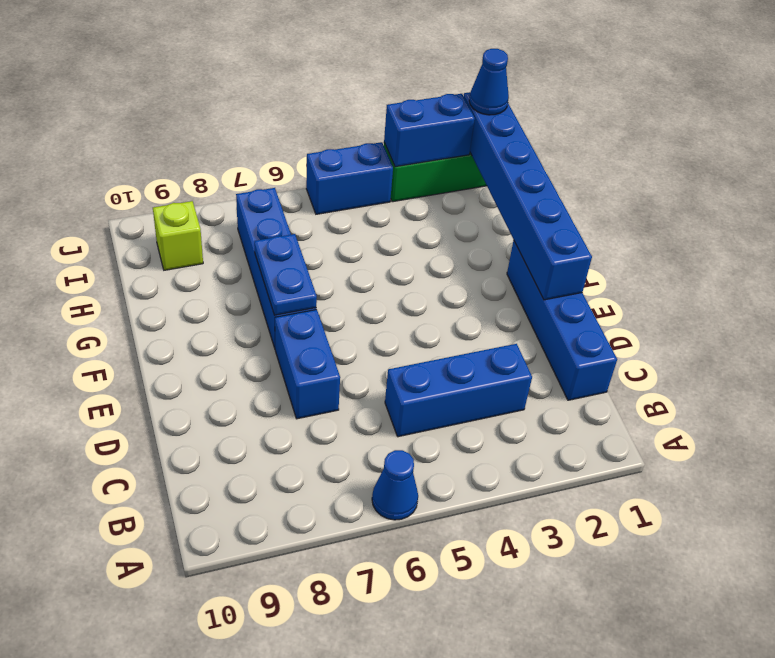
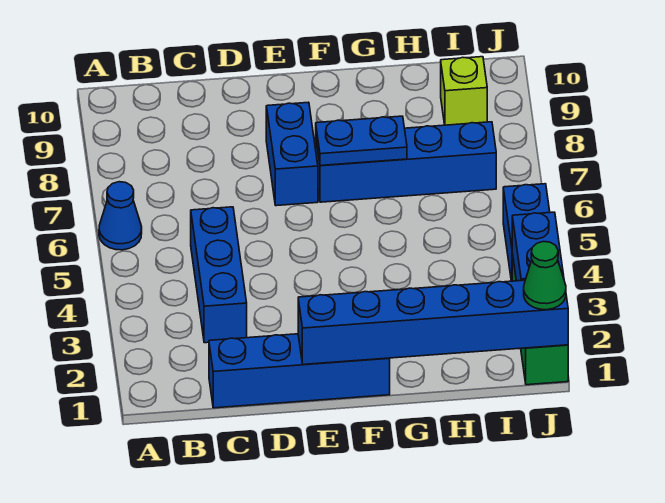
blue 1x2 brick [275,310,340,419] -> blue 1x2 brick turned to [266,102,318,206]
blue 1x1 cone [469,49,509,115] -> green 1x1 cone [524,242,566,310]

